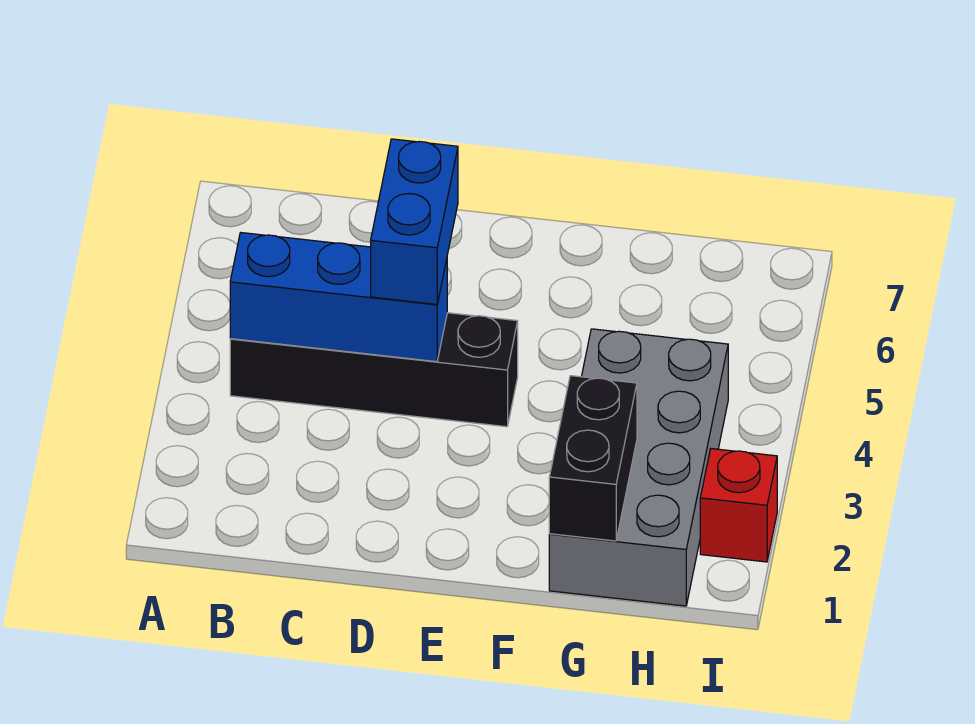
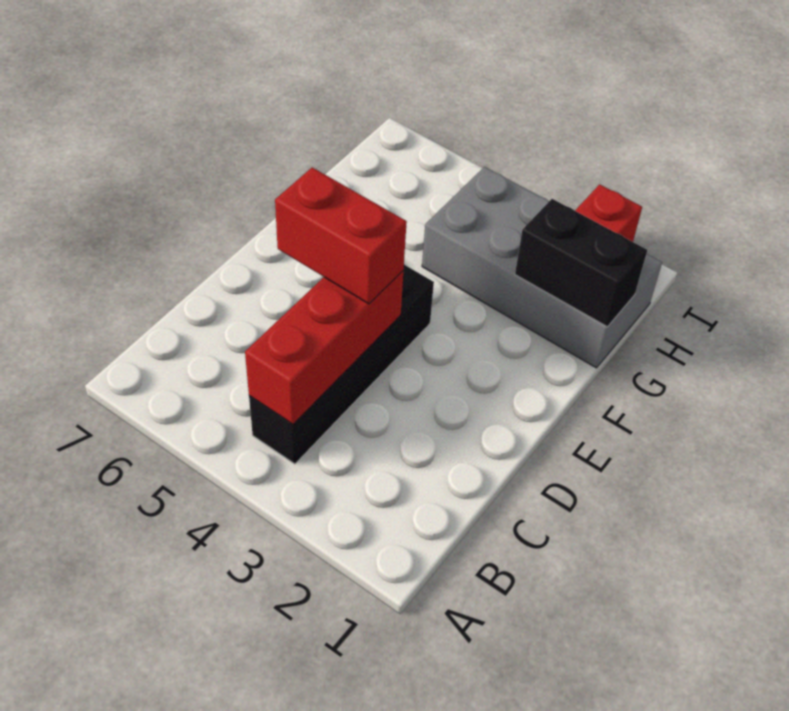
blue 1x3 brick [230,233,447,362] -> red 1x3 brick [245,271,403,424]
blue 1x2 brick [371,139,458,304] -> red 1x2 brick [275,168,407,304]

